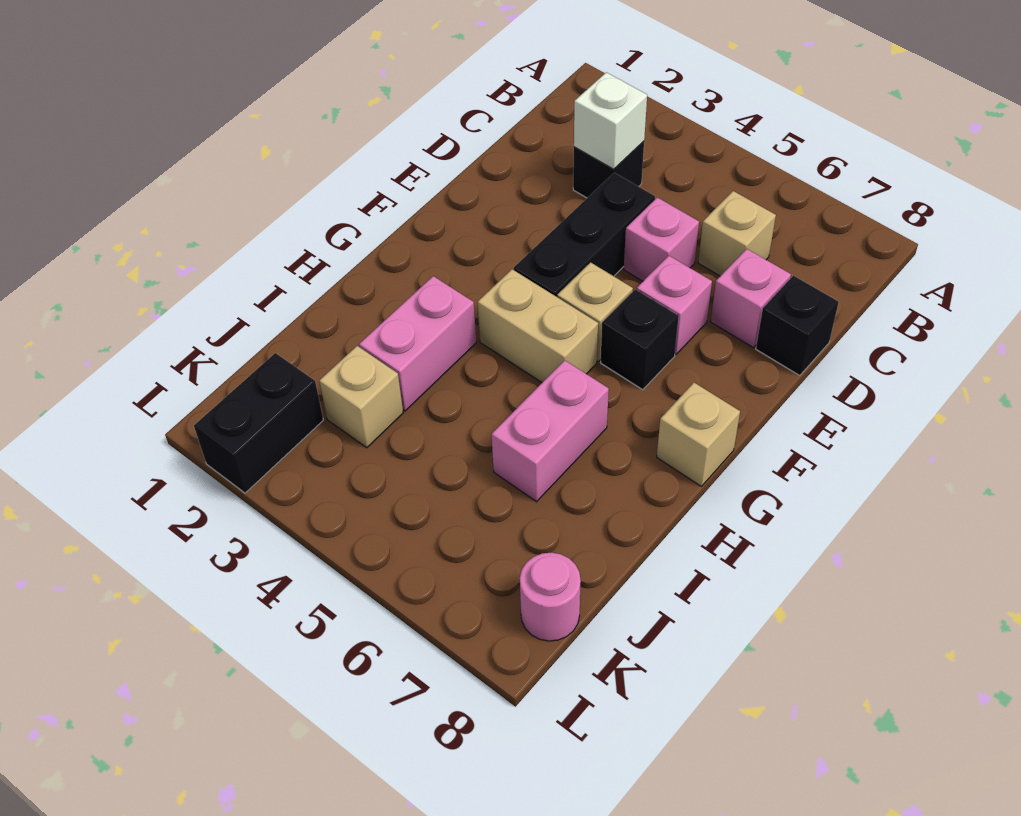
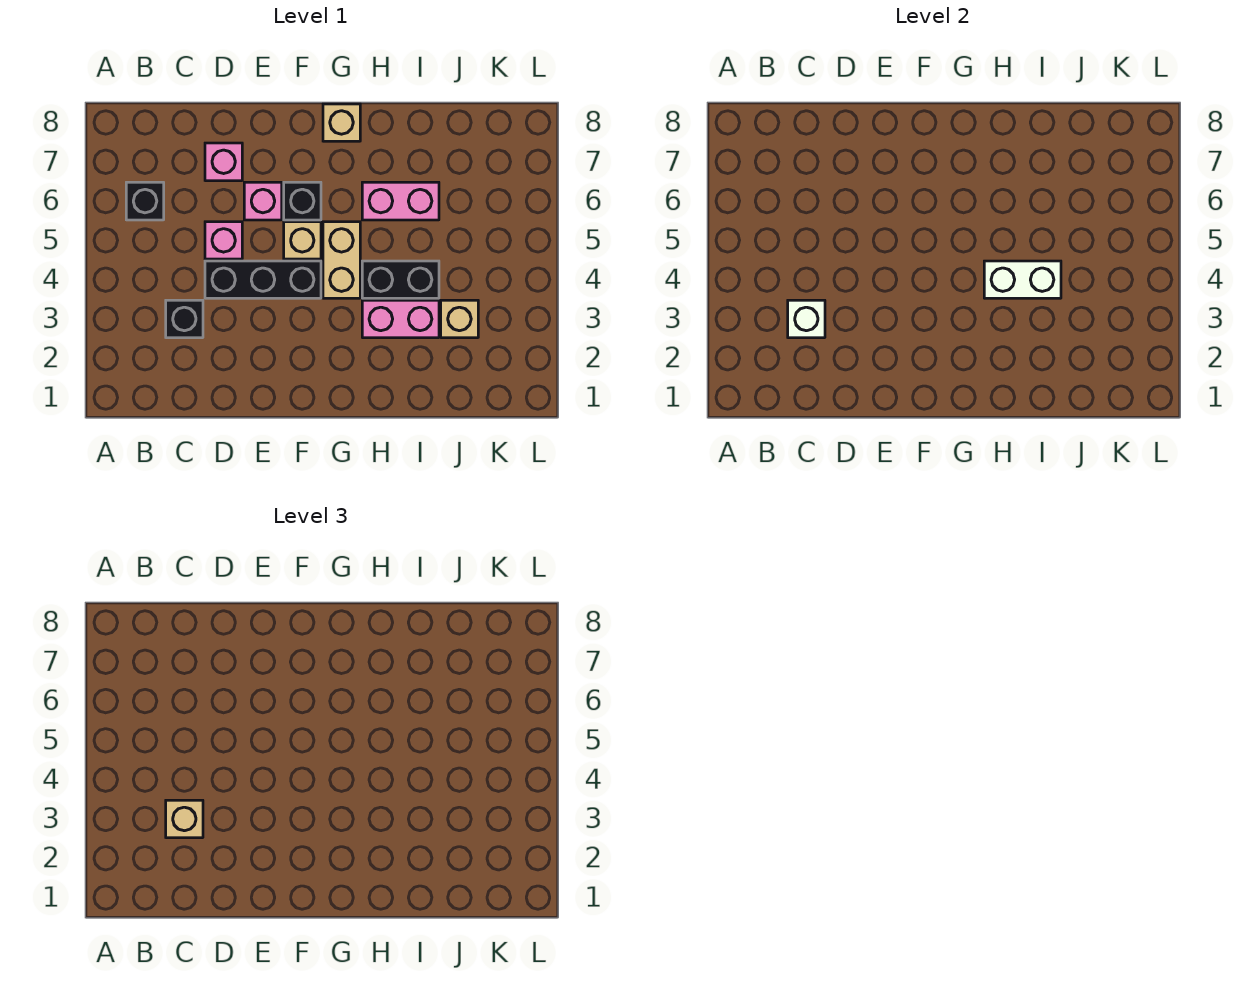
tan 1x1 brick [698,191,776,276] -> tan 1x1 brick moved to [166,800,203,838]
black 1x1 brick [756,276,839,376] -> black 1x1 brick moved to [126,182,164,220]
none -> white 1x2 brick [984,261,1061,298]
black 1x2 brick [194,353,323,493] -> black 1x2 brick moved to [362,261,439,298]
pink 1x1 round brick [520,553,581,641] -> none

